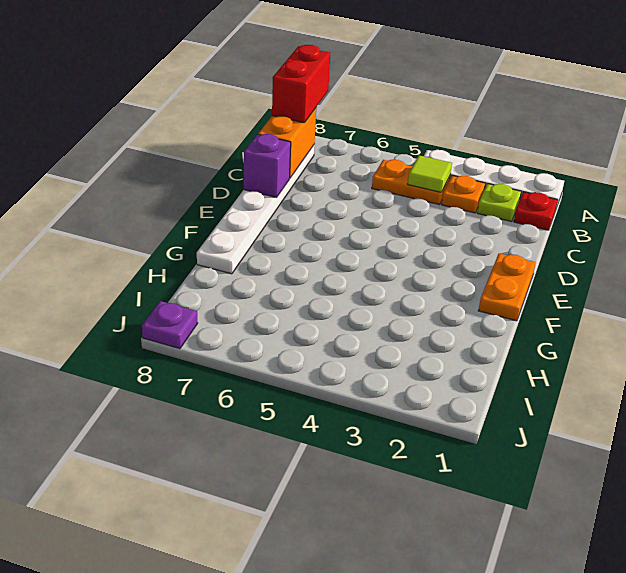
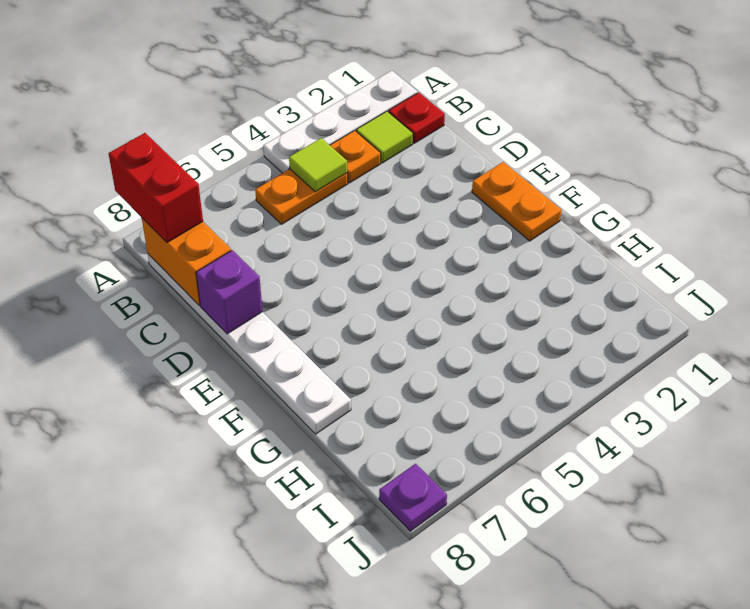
lime 1x1 plate [477,184,521,222] -> lime 1x1 tile [356,111,413,163]

